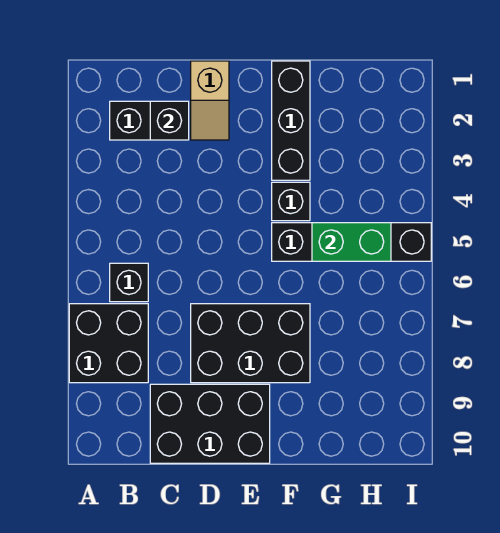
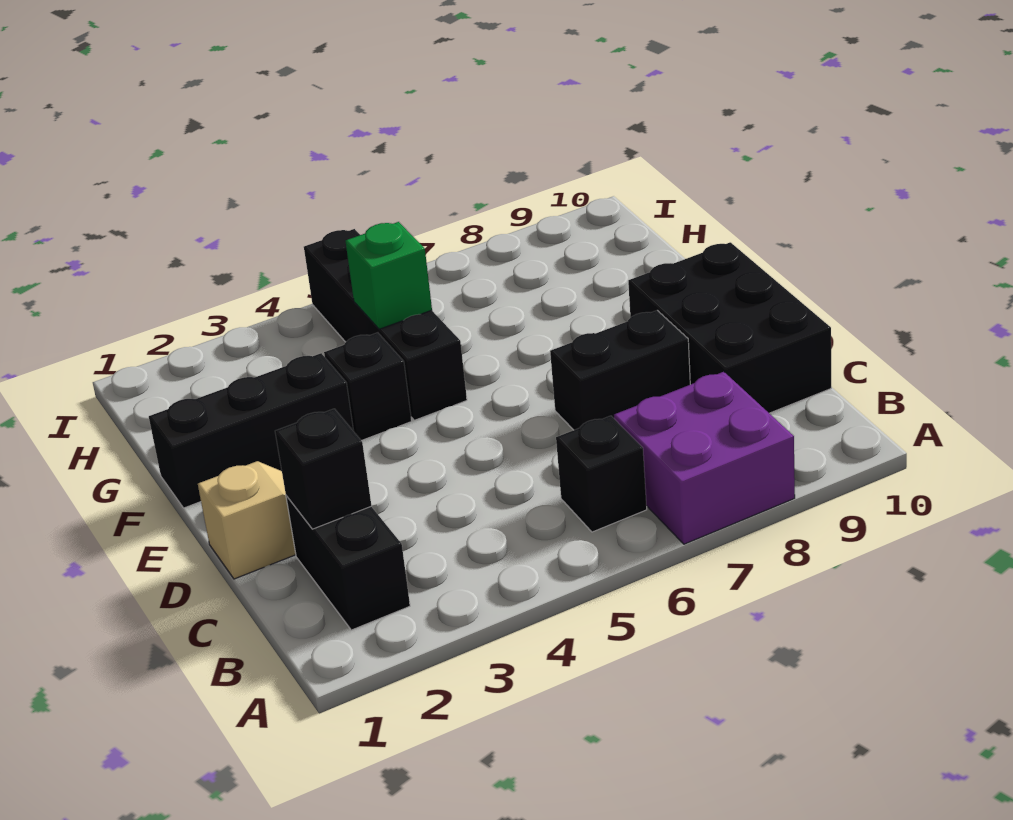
black 2x2 brick [69,304,148,383] -> purple 2x2 brick [614,372,795,544]
black 2x3 brick [191,304,310,383] -> black 1x2 brick [550,310,690,430]
green 1x2 brick [312,223,391,261] -> green 1x1 brick [345,222,432,329]

